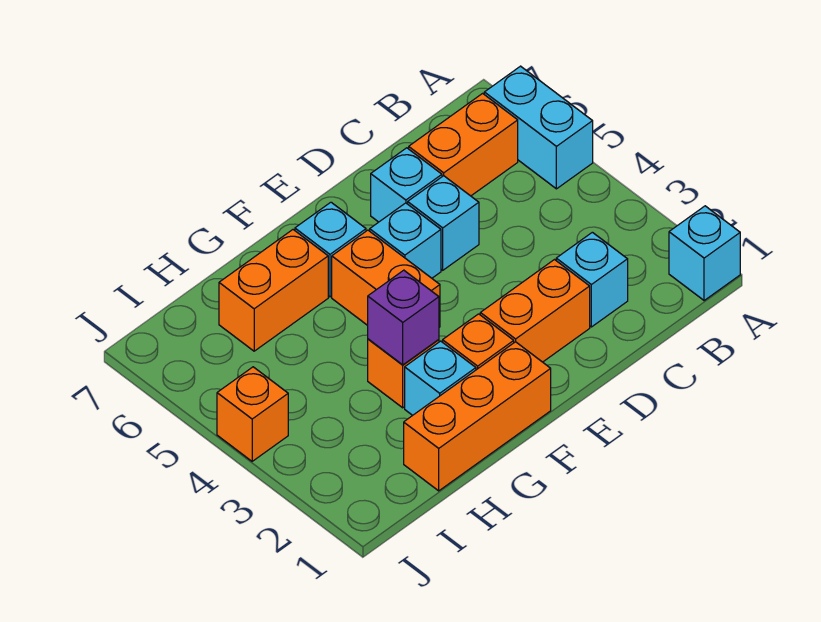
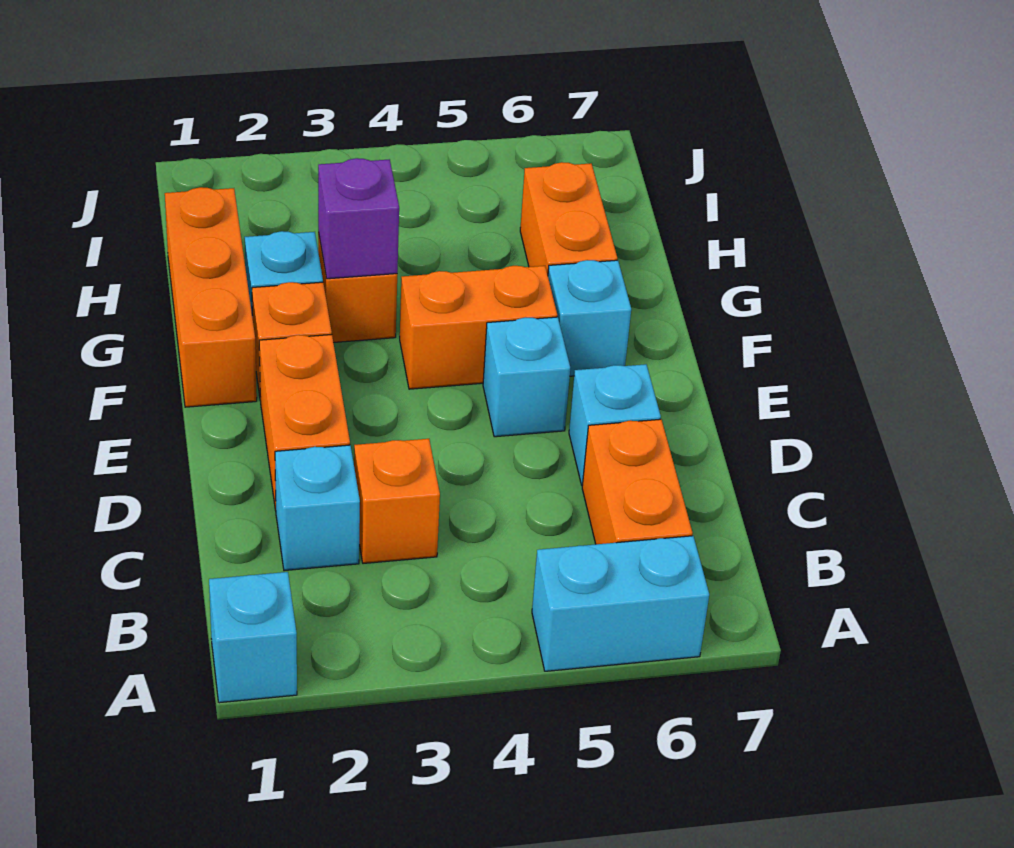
cyan 1x1 brick [408,176,479,270] -> none
orange 1x1 brick [217,367,288,461] -> orange 1x1 brick moved to [354,439,440,563]

